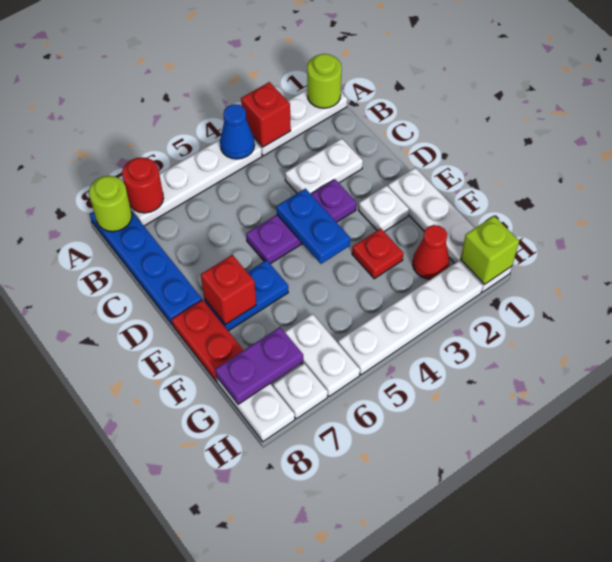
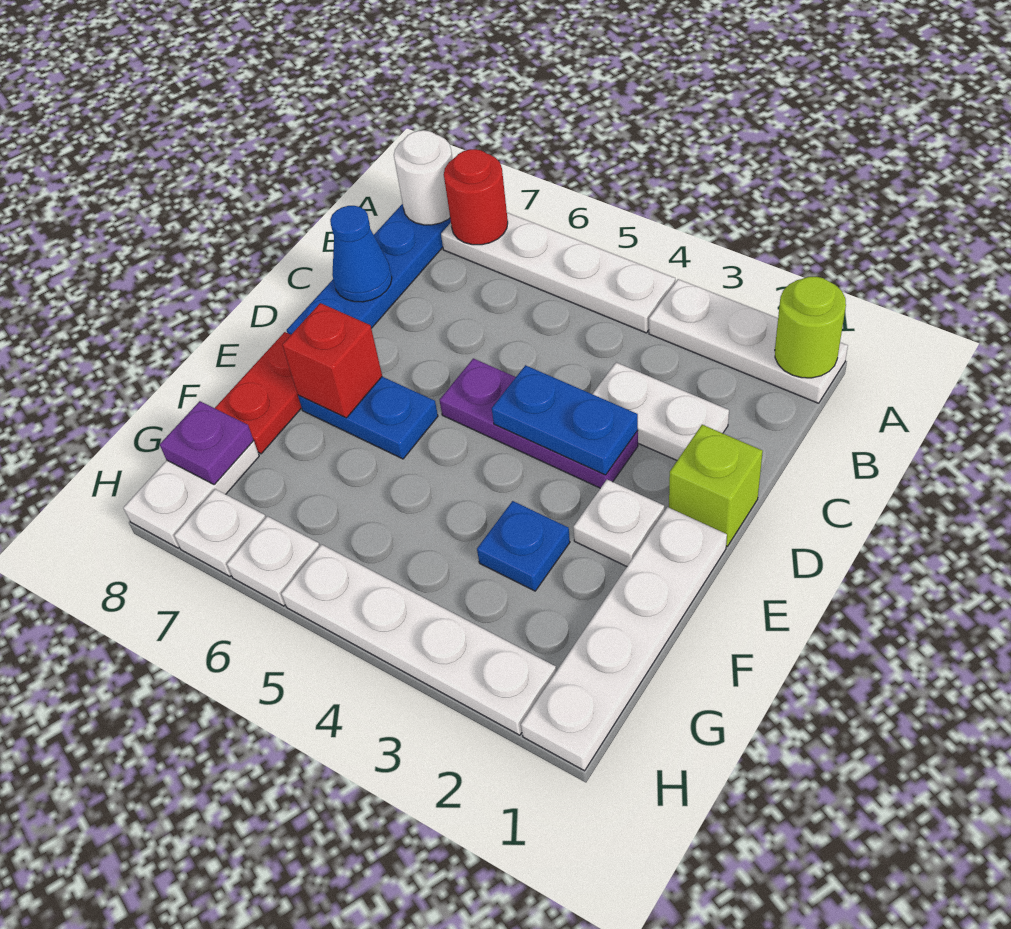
red 1x1 brick [241,82,291,147] -> none
blue 1x1 cone [220,104,255,159] -> blue 1x1 cone moved to [330,206,392,302]
lime 1x1 round brick [89,176,132,232] -> white 1x1 round brick [394,130,452,225]
blue 1x2 plate [277,189,350,264] -> blue 1x2 plate turned to [492,365,638,475]
red 1x1 plate [352,229,403,279] -> blue 1x1 plate [477,501,570,591]
red 1x1 cone [413,225,449,279] -> none
white 1x2 plate [285,314,360,397] -> white 1x1 plate [227,516,320,606]
purple 1x2 plate [215,327,303,404] -> purple 1x1 plate [160,401,254,485]
lime 1x1 brick [460,216,519,285] -> lime 1x1 brick moved to [669,425,763,546]

